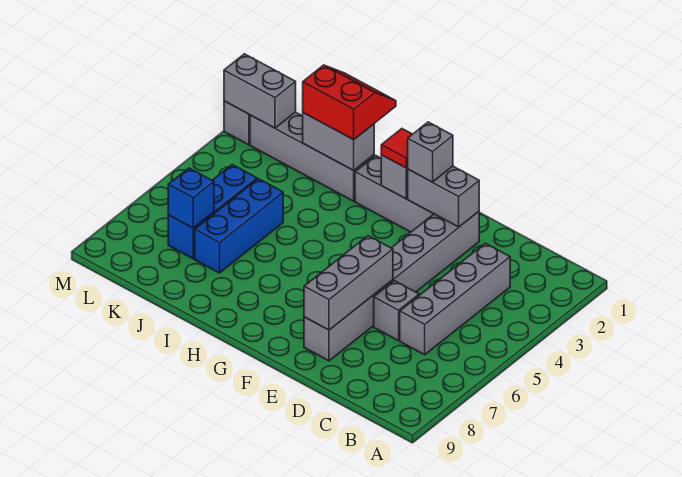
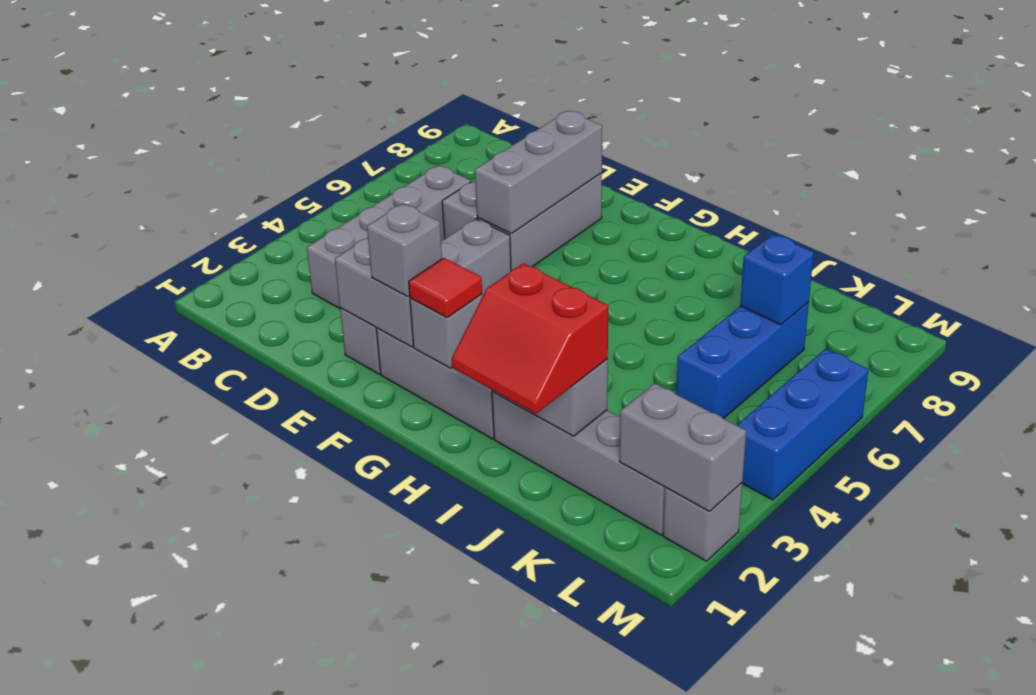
blue 1x3 brick [195,179,283,273] -> blue 1x3 brick moved to [737,349,869,500]

